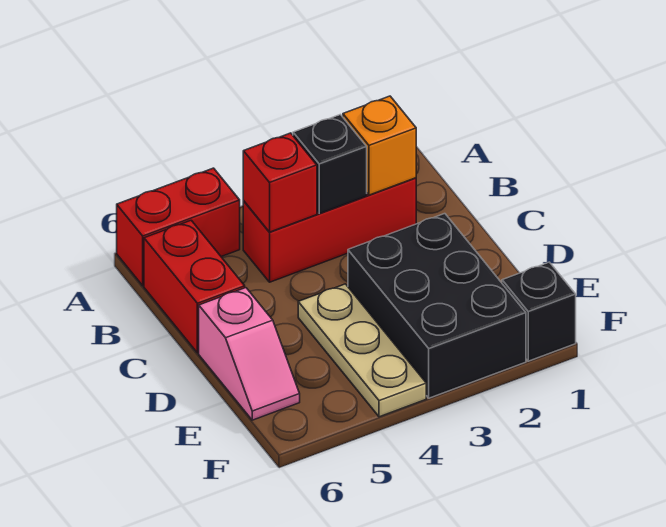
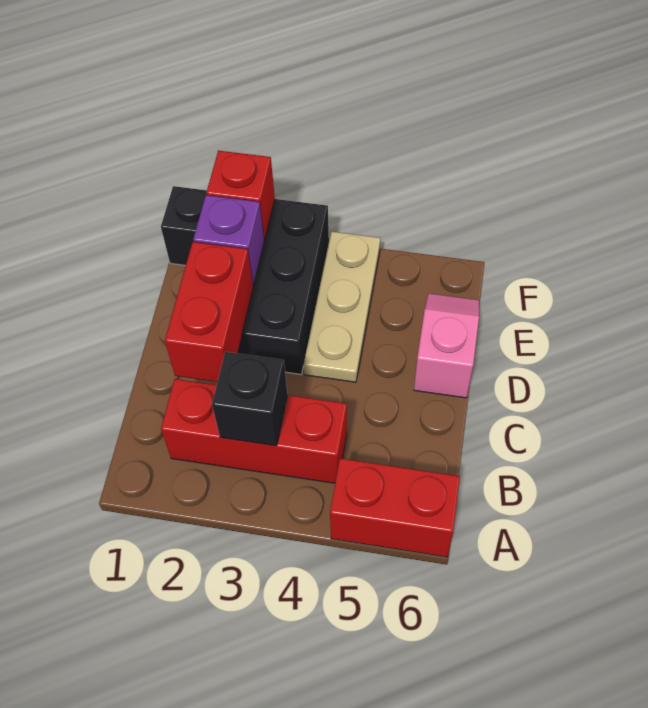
orange 1x1 brick [343,96,416,195] -> none
red 1x1 brick [243,133,317,232] -> red 1x1 brick moved to [206,151,275,240]
red 1x2 brick [144,220,245,353] -> red 1x2 brick moved to [165,242,253,382]
none -> purple 1x1 brick [193,195,264,285]

